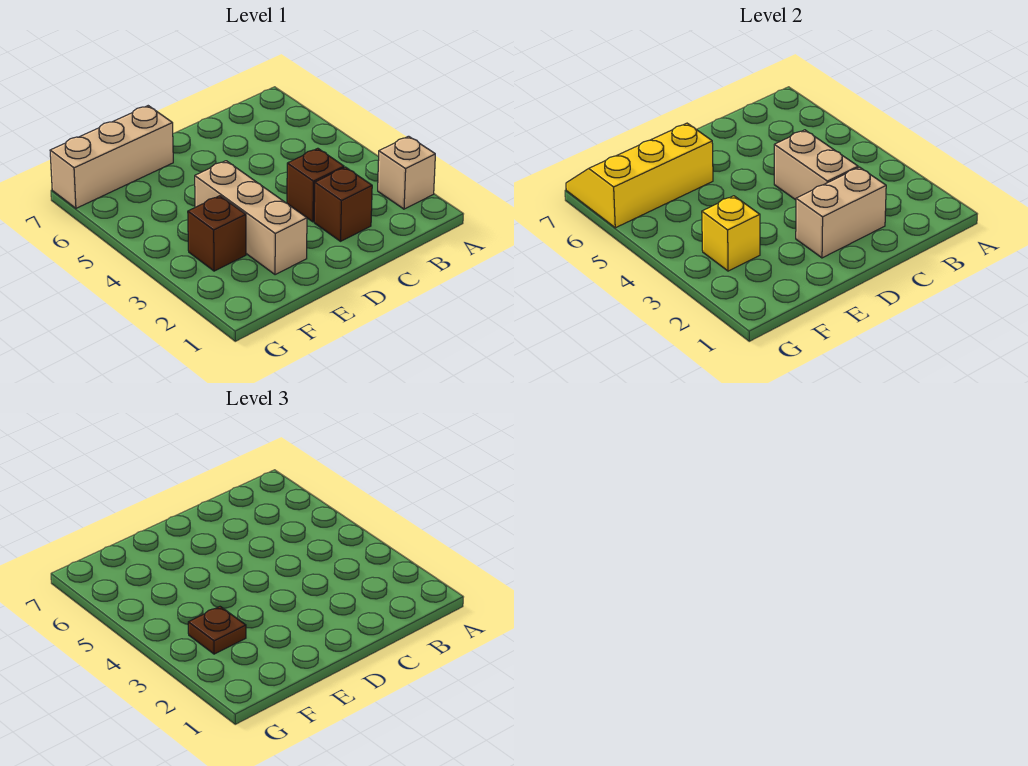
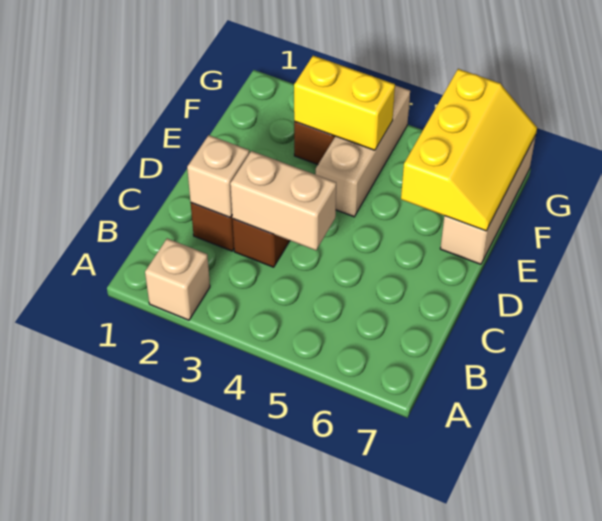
tan 1x2 brick [796,167,886,258] -> tan 1x1 brick [187,135,249,217]
tan 1x3 brick [195,161,307,275] -> tan 1x3 brick turned to [316,85,410,217]
yellow 1x1 brick [702,196,760,271] -> yellow 1x2 brick [294,56,395,150]
brown 1x1 plate [188,607,246,654] -> none

